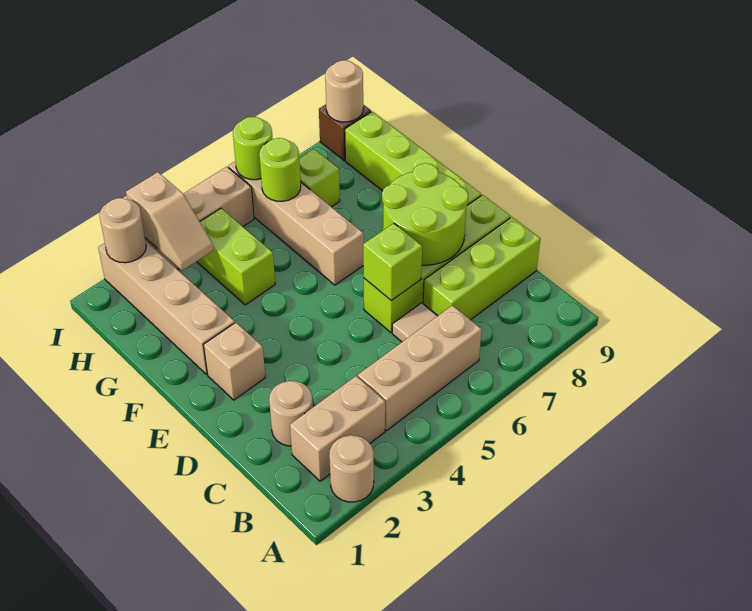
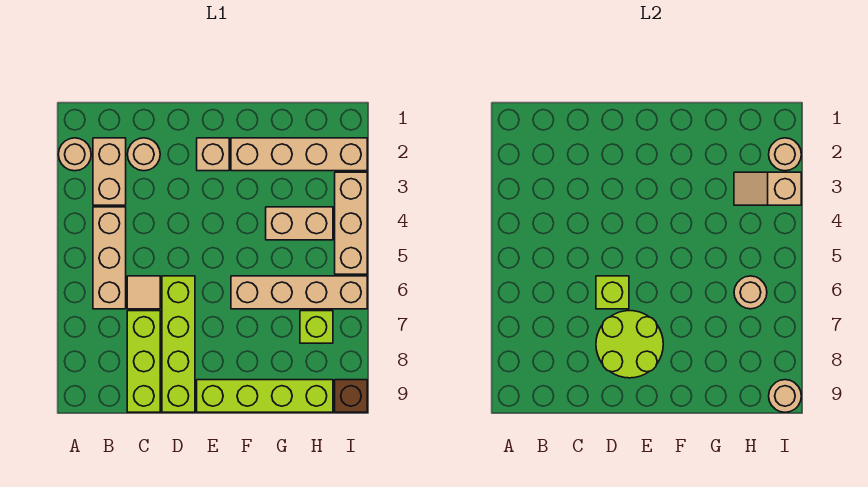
lime 1x2 brick [197,208,275,305] -> tan 1x2 brick [266,207,333,240]
lime 1x1 round brick [259,138,301,201] -> tan 1x1 round brick [734,276,767,309]
lime 1x1 round brick [233,117,273,180] -> none

